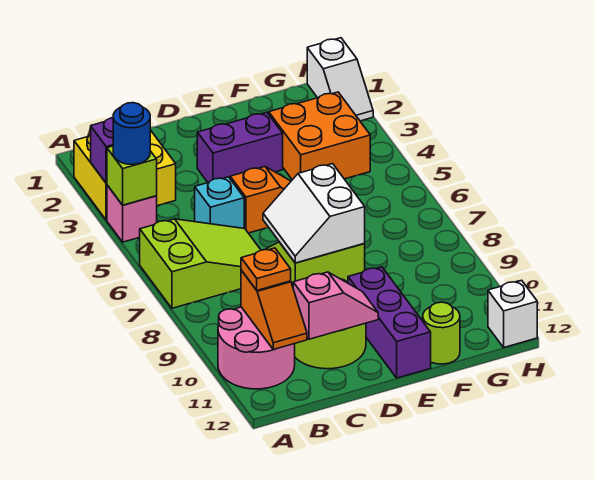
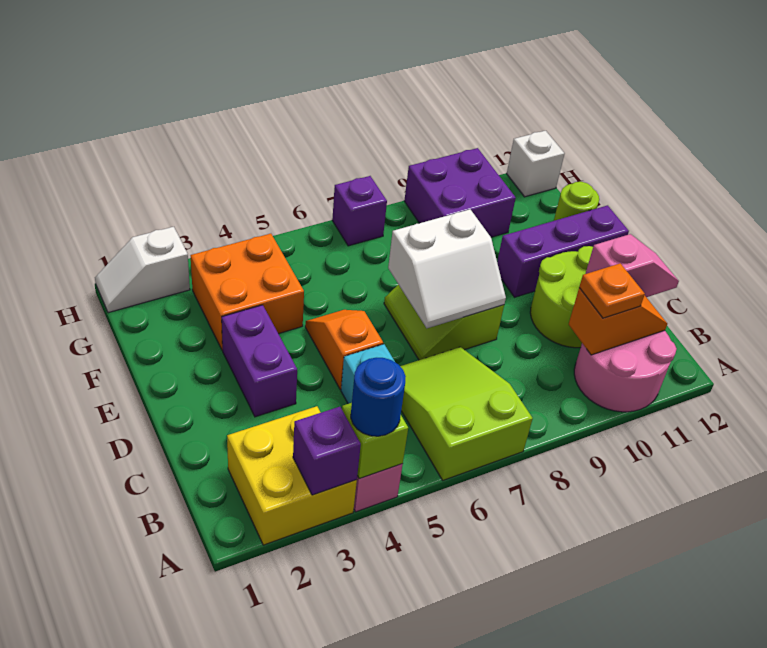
pink 1x2 slope [293,272,378,339] -> pink 1x2 slope turned to [585,234,679,297]
none -> purple 2x2 brick [404,148,516,237]
white 1x2 slope [307,38,373,121] -> white 1x2 slope turned to [95,227,190,313]
none -> purple 1x1 brick [332,176,387,246]

